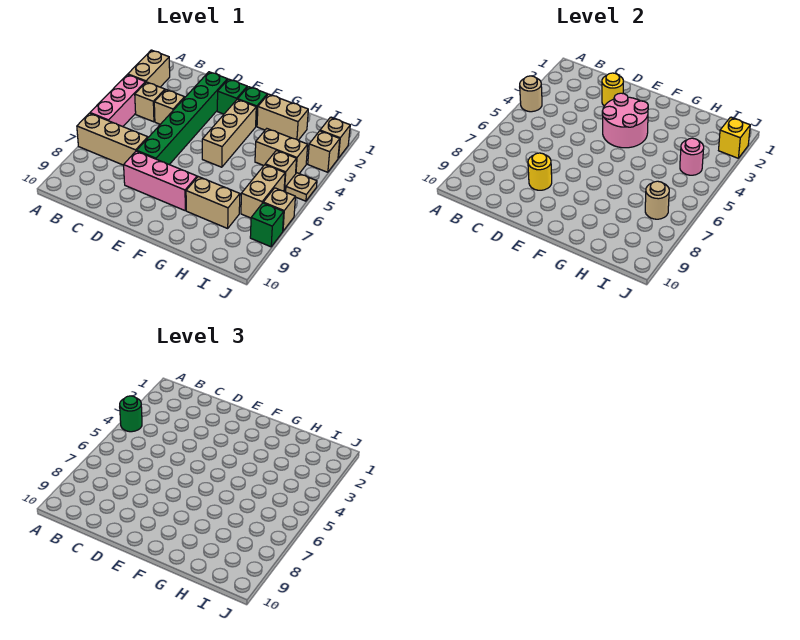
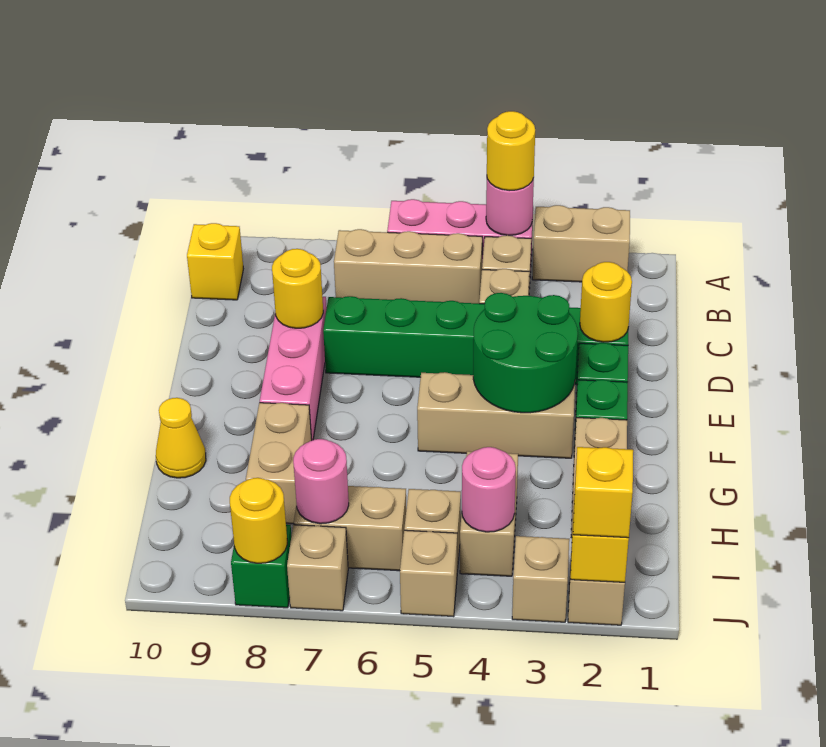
tan 1x1 round brick [520,76,542,112] -> pink 1x1 round brick [486,178,534,235]
green 1x1 round brick [120,396,142,432] -> yellow 1x1 round brick [487,111,535,191]
tan 1x3 brick [77,113,148,165] -> tan 1x3 brick turned to [334,229,482,303]
none -> yellow 1x1 brick [187,223,243,300]
pink 2x2 round brick [602,93,648,148] -> green 2x2 round brick [473,293,578,413]
none -> yellow 1x1 cone [156,398,206,478]
tan 1x1 round brick [645,181,669,219] -> pink 1x1 round brick [293,439,349,524]
none -> yellow 1x1 brick [573,447,633,538]
tan 1x1 plate [286,173,317,201] -> tan 1x1 brick [400,530,457,617]
none -> yellow 1x1 round brick [230,478,287,563]

